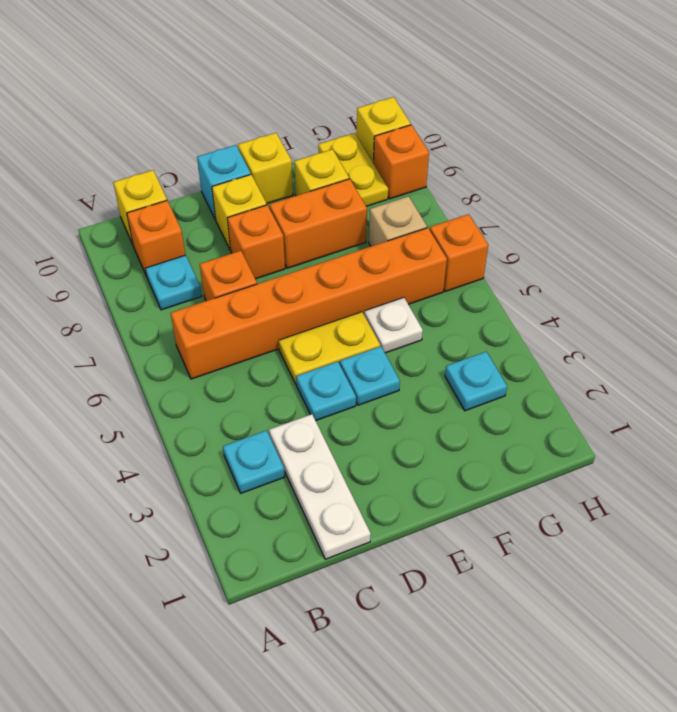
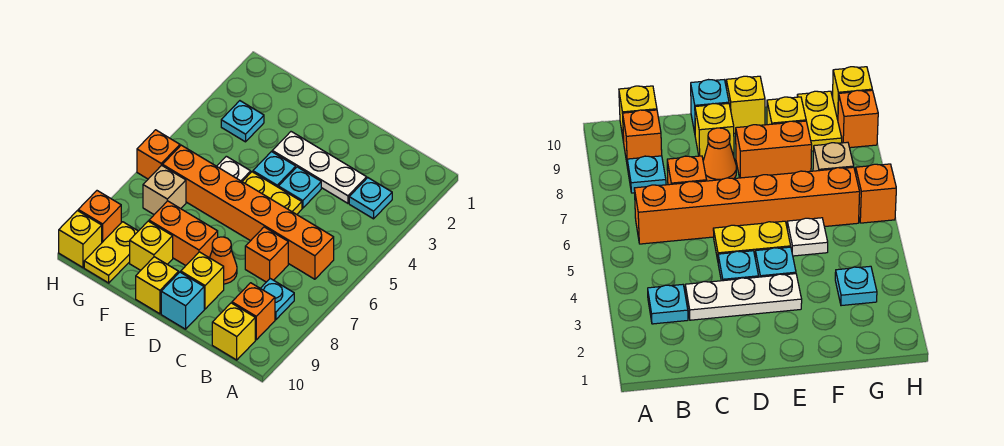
white 1x3 plate [269,414,371,559] -> white 1x3 plate turned to [272,132,367,203]
orange 1x1 brick [227,205,285,279] -> orange 1x1 cone [210,237,237,284]

